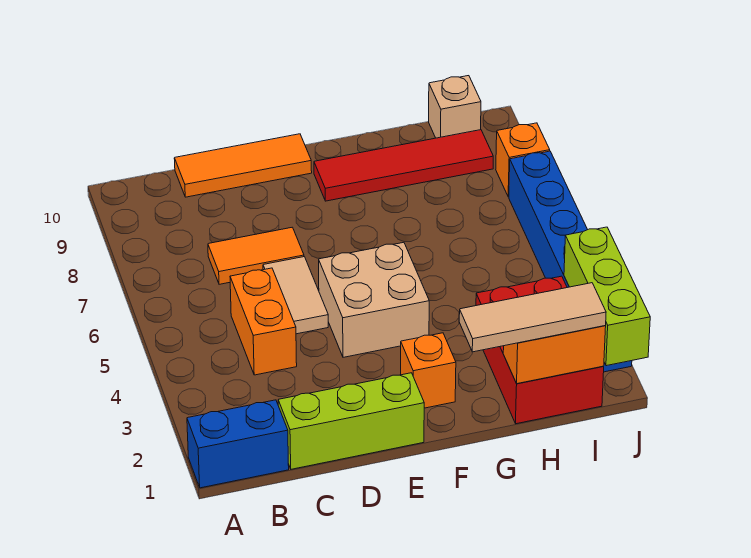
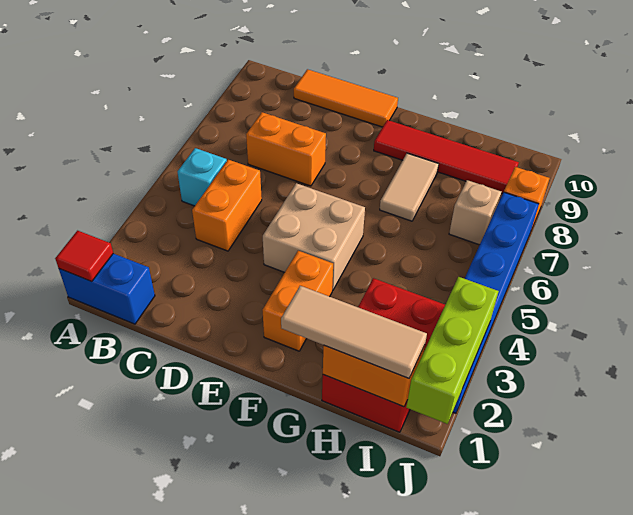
none -> red 1x1 tile [55,231,113,282]
none -> cyan 1x1 brick [177,148,227,206]
lime 1x3 brick [278,373,424,469] -> none
orange 1x2 tile [208,227,304,284] -> orange 1x2 brick [246,112,326,186]
tan 1x2 tile [263,257,328,334] -> tan 1x2 tile moved to [380,153,439,221]
orange 1x1 brick [401,333,456,408] -> orange 1x2 brick [263,251,333,351]
tan 1x1 brick [429,76,481,138] -> tan 1x1 brick moved to [449,180,501,245]

